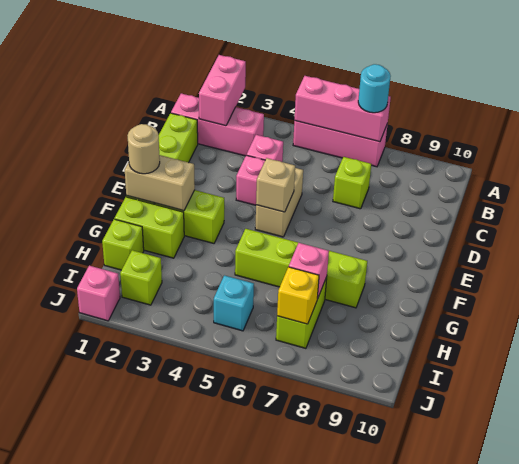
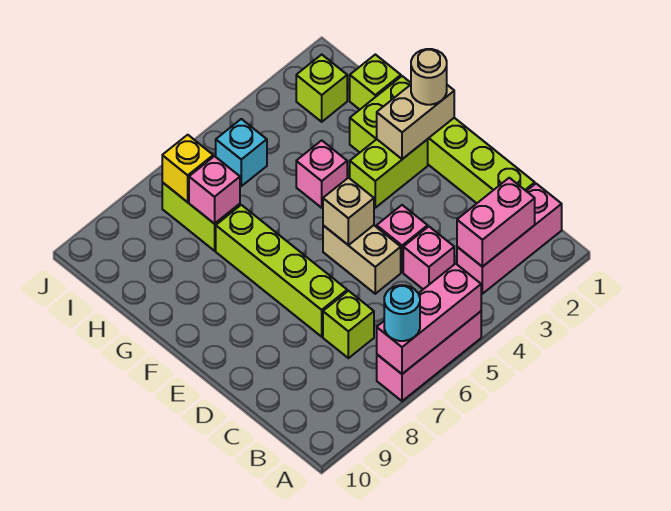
pink 1x2 brick [199,55,246,126] -> pink 1x2 brick turned to [457,178,535,267]
lime 1x4 brick [235,229,367,308] -> lime 1x4 brick turned to [216,205,347,337]
pink 1x1 brick [77,266,120,321] -> pink 1x1 brick moved to [296,140,347,208]

